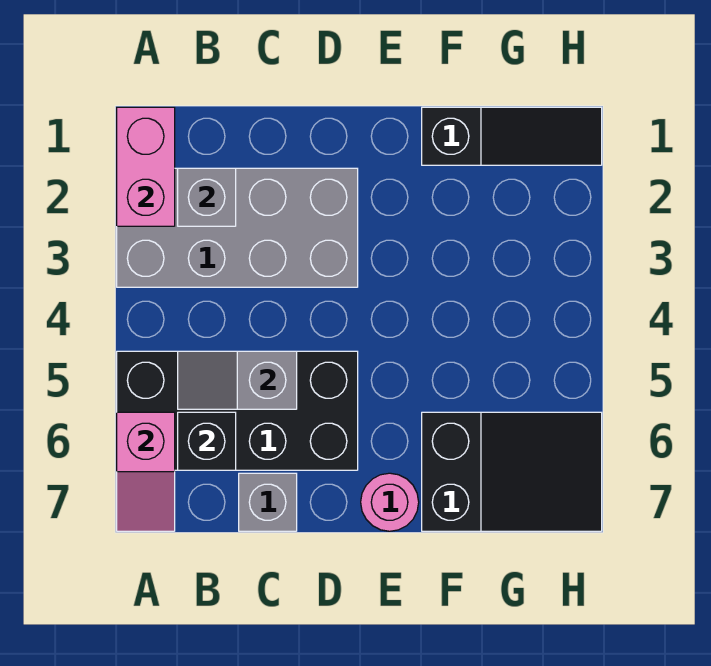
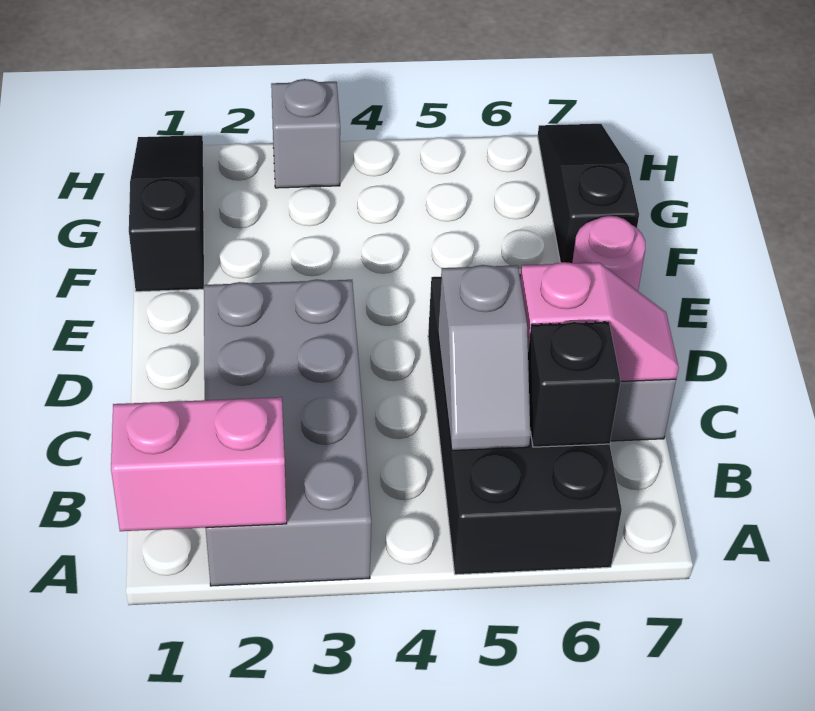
pink 1x2 slope [117,412,175,531] -> pink 1x2 slope moved to [520,262,679,381]
grey 1x1 brick [178,168,236,226] -> grey 1x1 brick moved to [271,79,340,188]
black 2x3 slope [422,412,602,531] -> black 1x3 slope [538,124,639,263]

